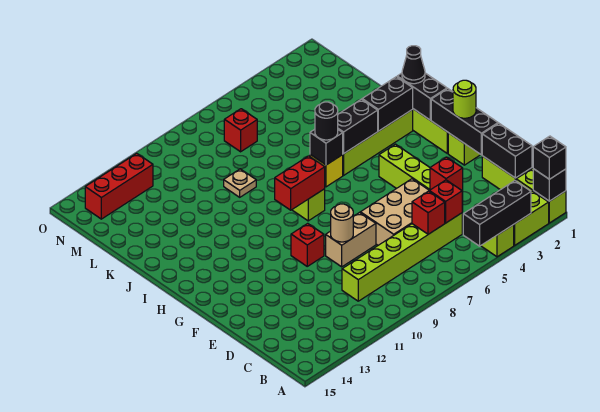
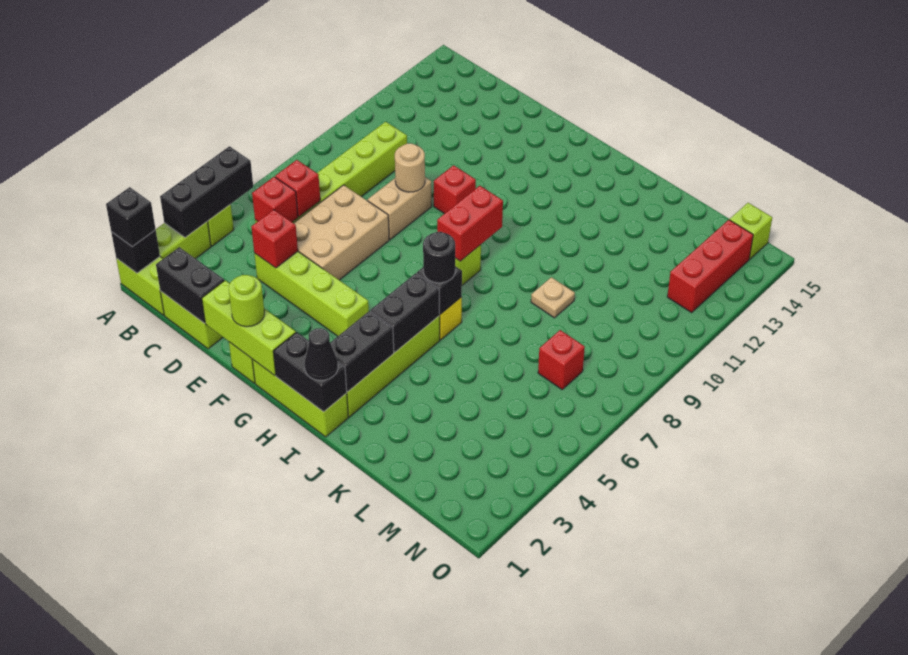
black 1x3 brick [431,89,498,155] -> lime 1x3 brick [202,280,296,376]
none -> lime 1x1 brick [730,203,772,259]

